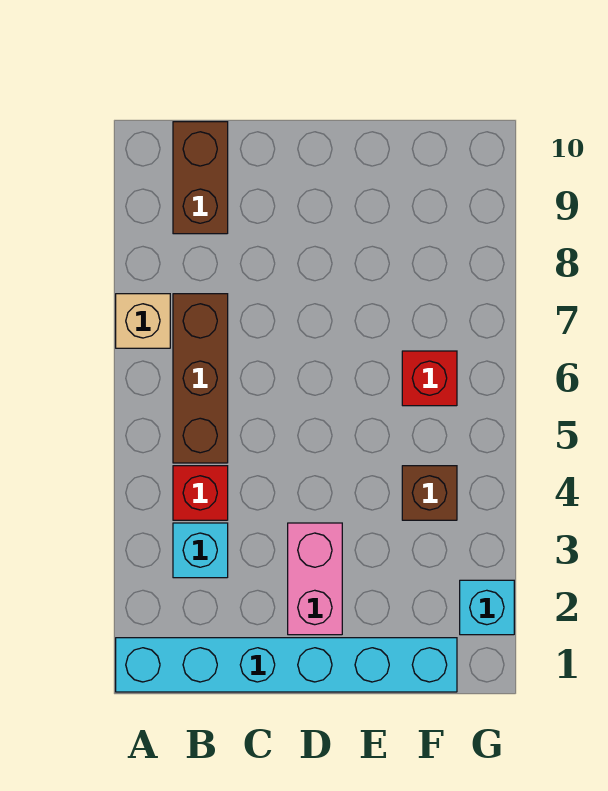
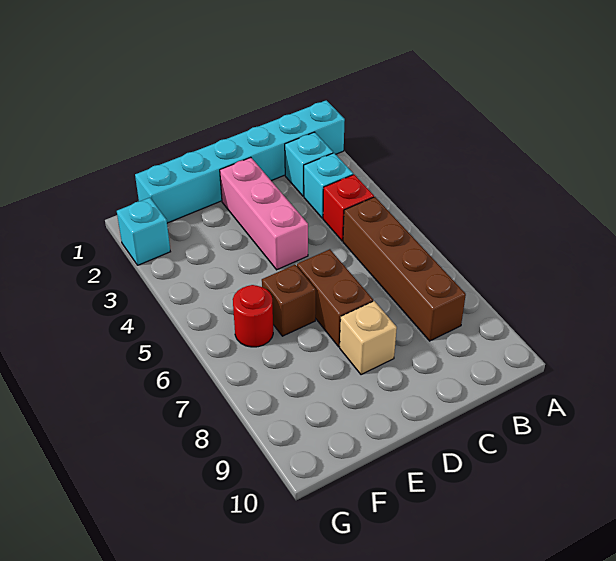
tan 1x1 brick [116,294,170,348] -> tan 1x1 brick moved to [340,301,397,375]
none -> cyan 1x1 brick [285,132,333,196]
brown 1x3 brick [173,294,228,463] -> brown 1x4 brick [343,197,466,341]
brown 1x2 brick [173,122,228,234] -> brown 1x2 brick moved to [297,249,373,347]
pink 1x2 brick [288,523,342,635] -> pink 1x3 brick [220,157,308,270]
brown 1x1 brick [402,466,457,520] -> brown 1x1 brick moved to [262,265,316,336]
red 1x1 brick [402,351,457,406] -> red 1x1 round brick [233,285,273,347]

